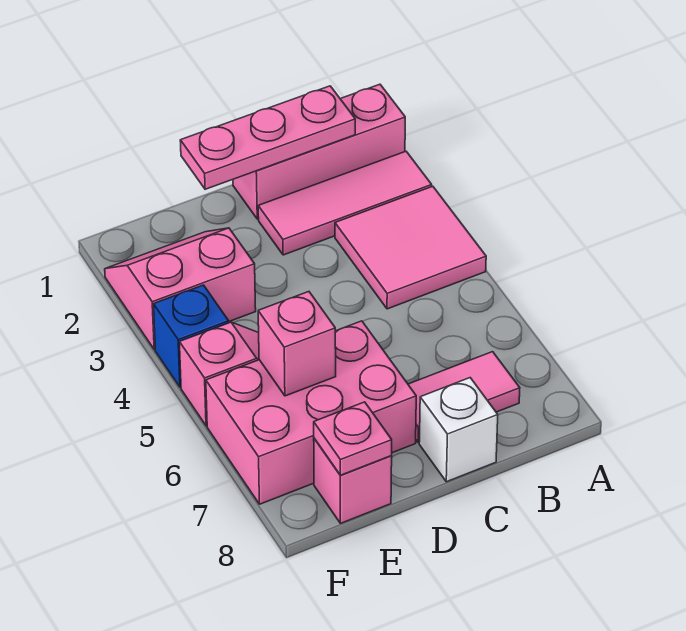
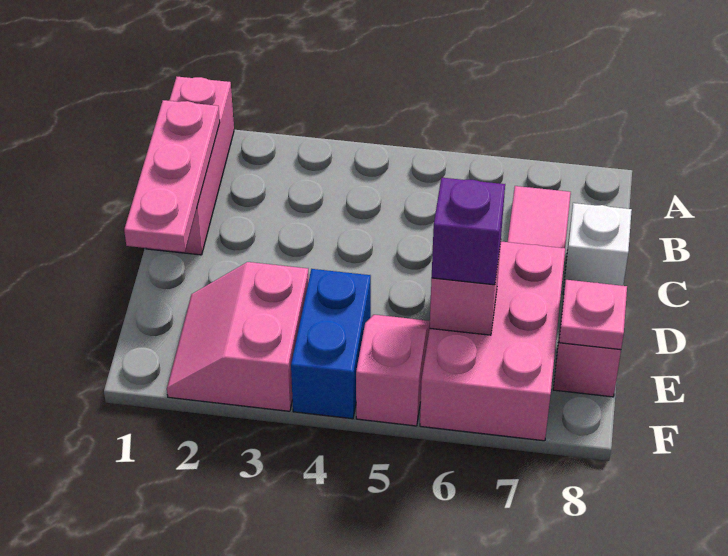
pink 1x3 tile [258,151,432,255] -> none
pink 2x2 tile [335,186,486,309] -> none
none -> purple 1x1 brick [432,178,505,285]
blue 1x1 brick [154,285,229,387] -> blue 1x2 brick [291,269,371,419]

